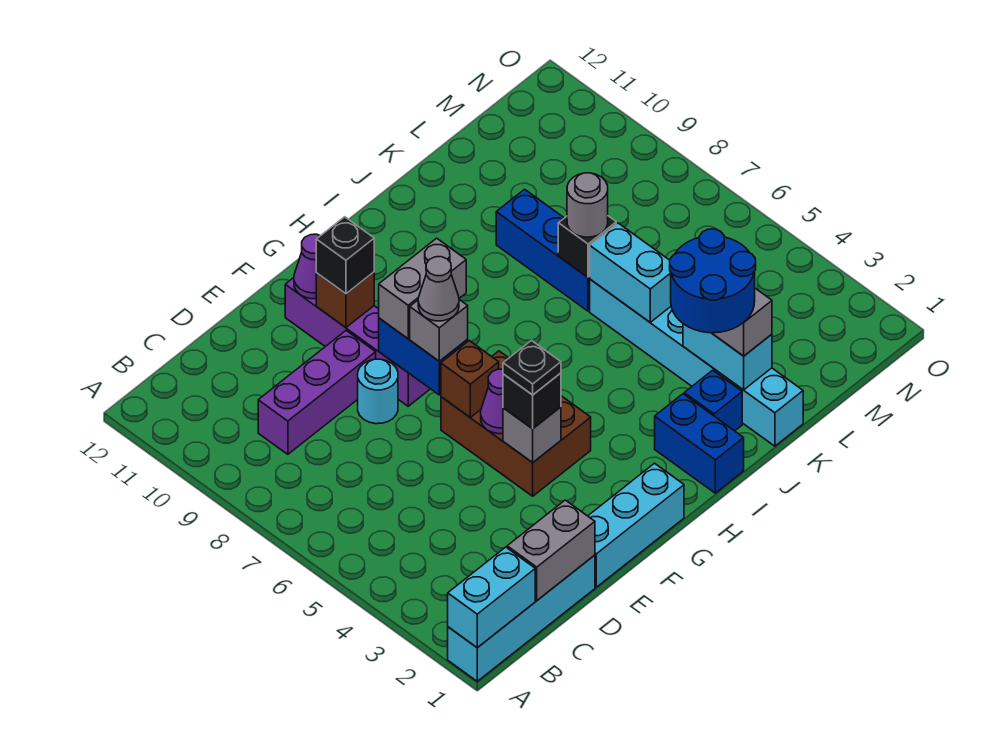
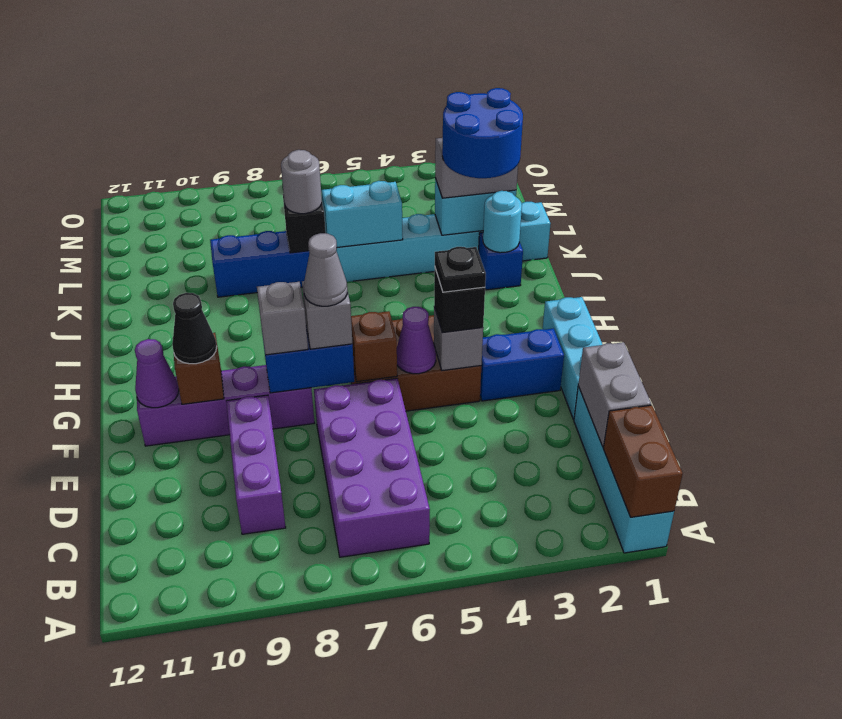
cyan 1x2 brick [448,547,535,648] -> brown 1x2 brick [603,405,683,517]
none -> purple 2x4 brick [314,378,430,557]
cyan 1x1 round brick [358,359,398,424] -> cyan 1x1 round brick moved to [483,191,522,253]
grey 1x2 brick [379,238,466,339] -> grey 1x1 brick [257,282,308,355]
black 1x1 brick [316,217,374,294] -> black 1x1 cone [172,293,217,364]
blue 1x2 brick [655,394,744,493] -> blue 1x2 brick moved to [480,328,564,401]

